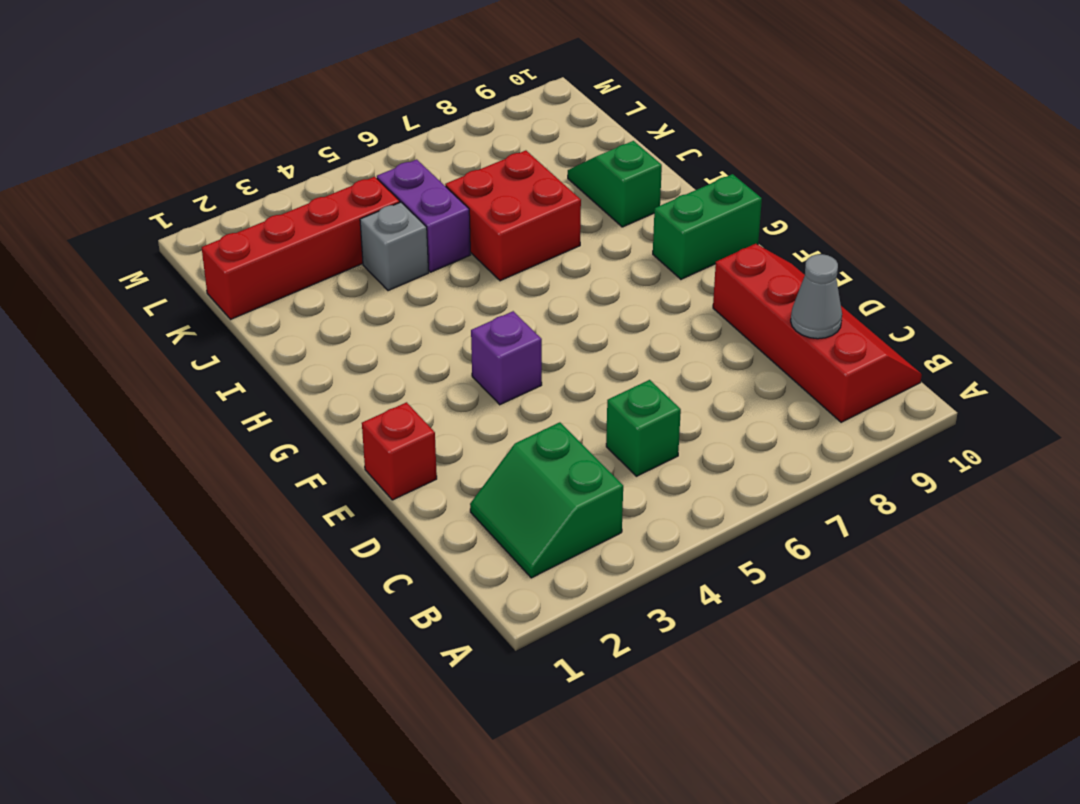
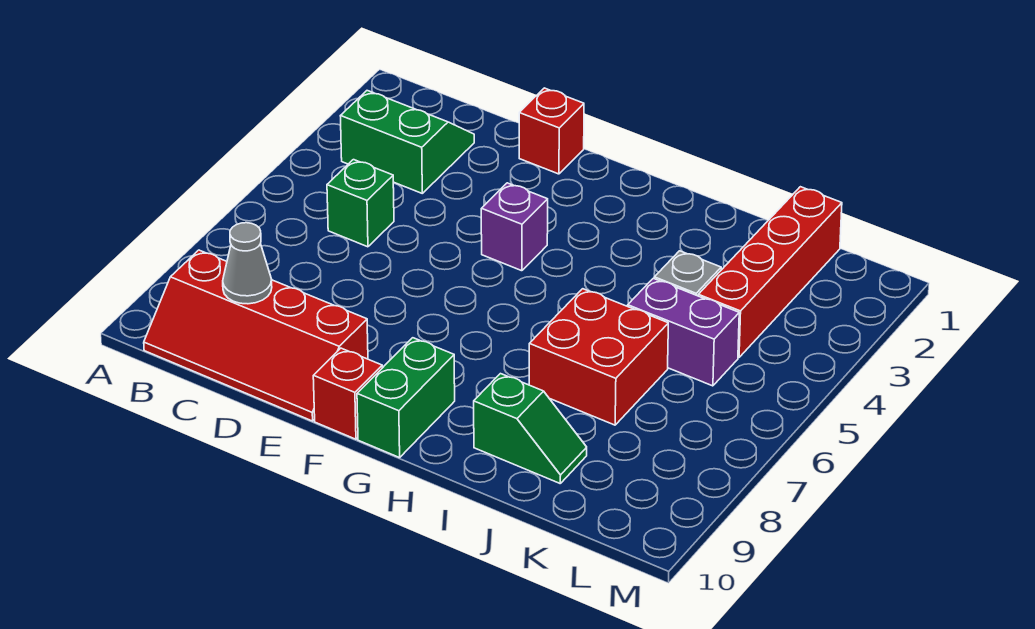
none -> red 1x1 brick [313,348,382,439]

